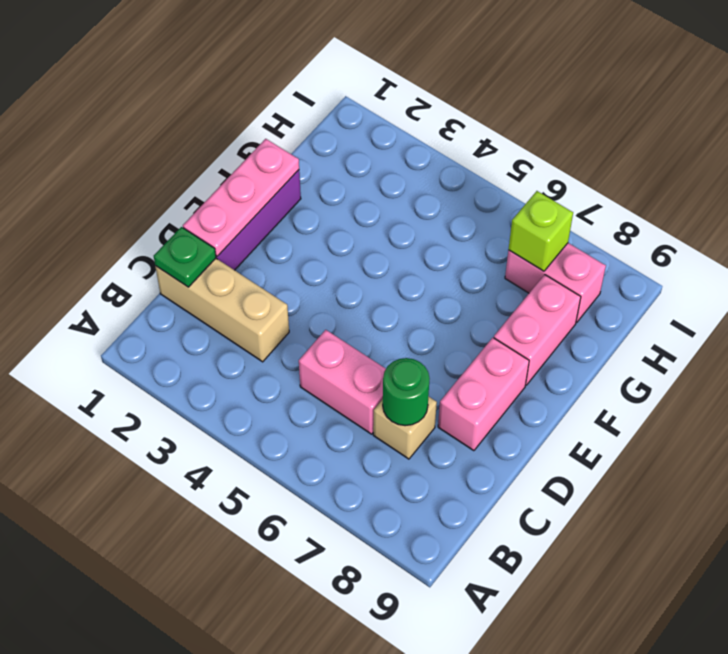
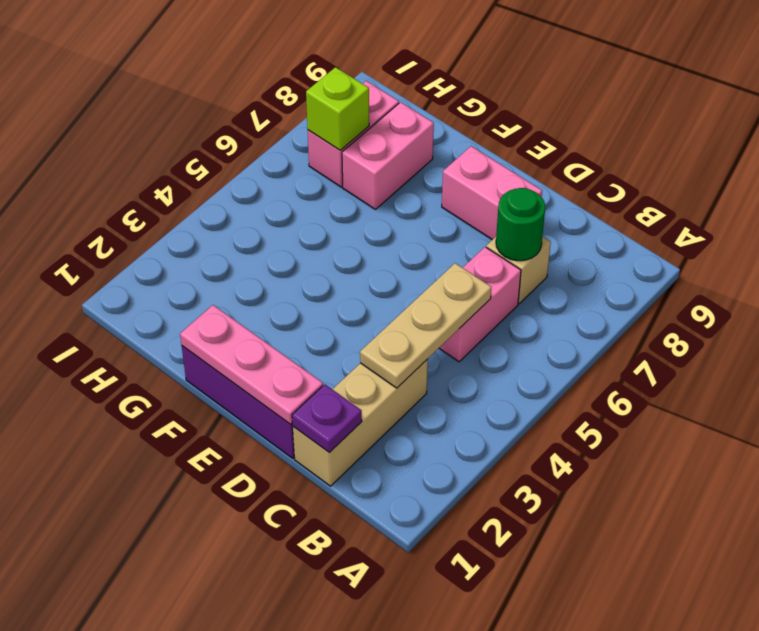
green 1x1 plate [154,227,216,287] -> purple 1x1 plate [292,384,362,453]
none -> tan 1x3 plate [360,263,491,388]
pink 1x2 brick [494,275,581,385] -> pink 1x2 brick turned to [342,102,434,209]

